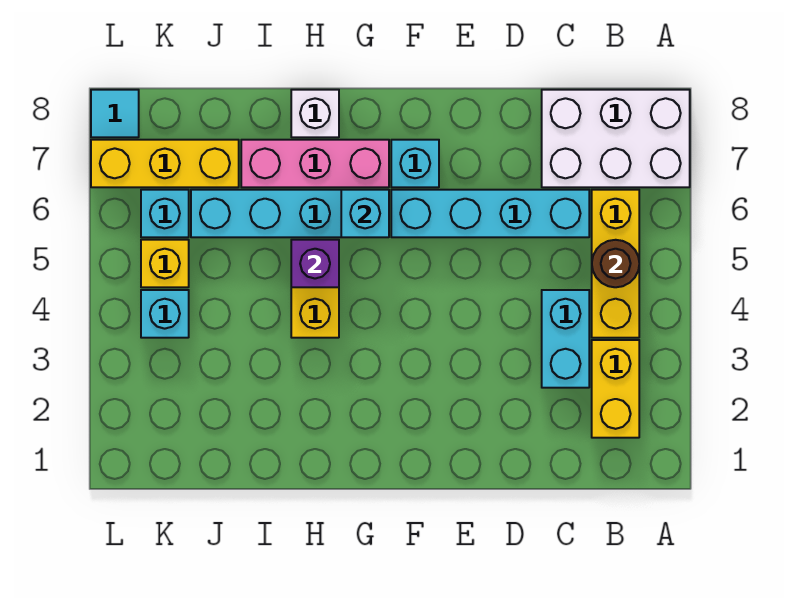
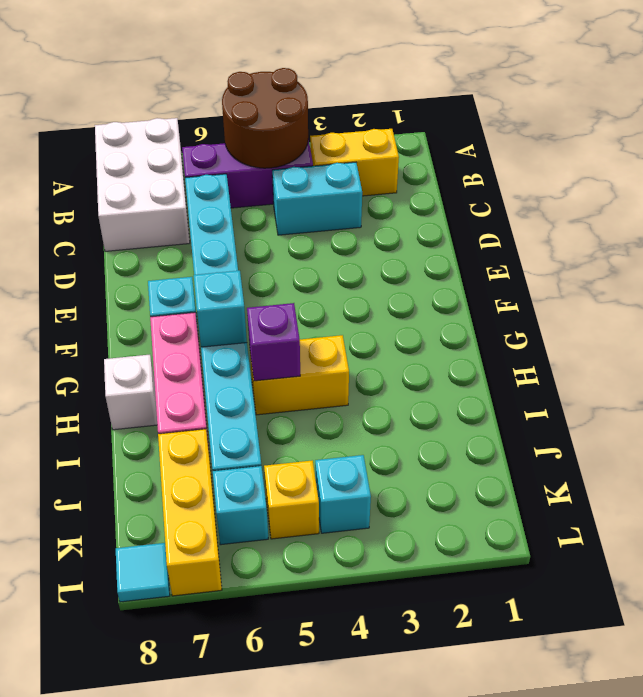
yellow 1x3 brick [592,190,639,338] -> purple 1x3 brick [182,138,313,208]
brown 1x1 round brick [592,240,639,287] -> brown 2x2 round brick [222,68,308,168]

